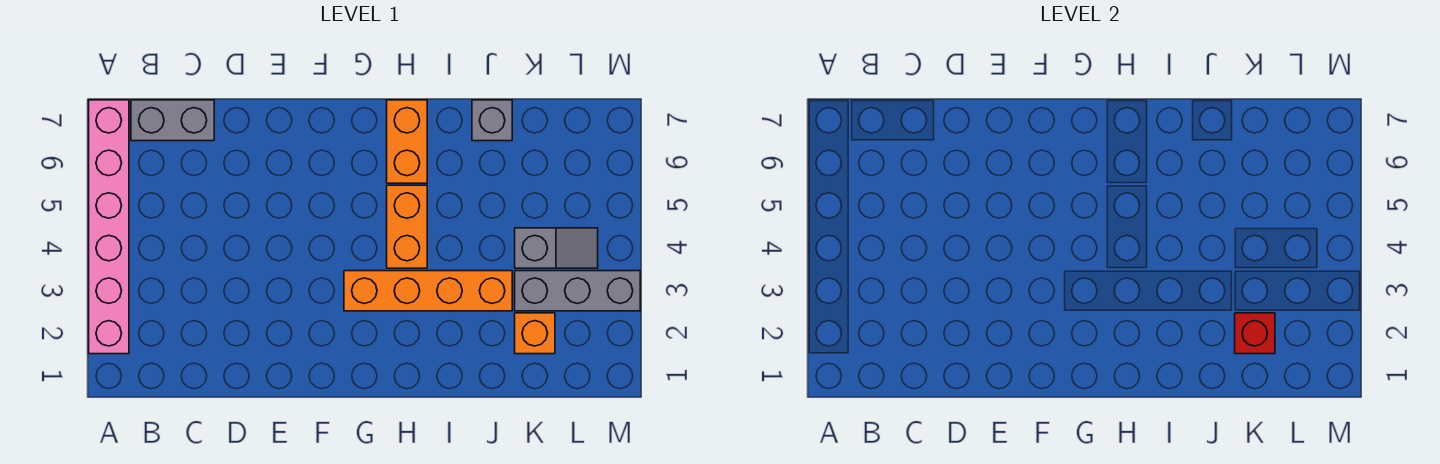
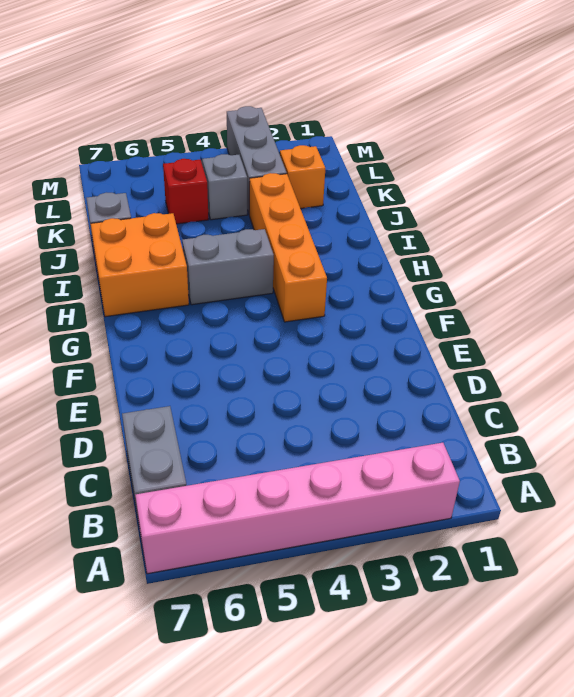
orange 1x2 brick [387,185,427,268] -> grey 1x2 brick [182,229,274,305]
orange 1x2 brick [387,100,427,183] -> orange 2x2 brick [91,213,189,317]
red 1x1 brick [1235,313,1275,354] -> red 1x1 brick moved to [163,159,209,224]

